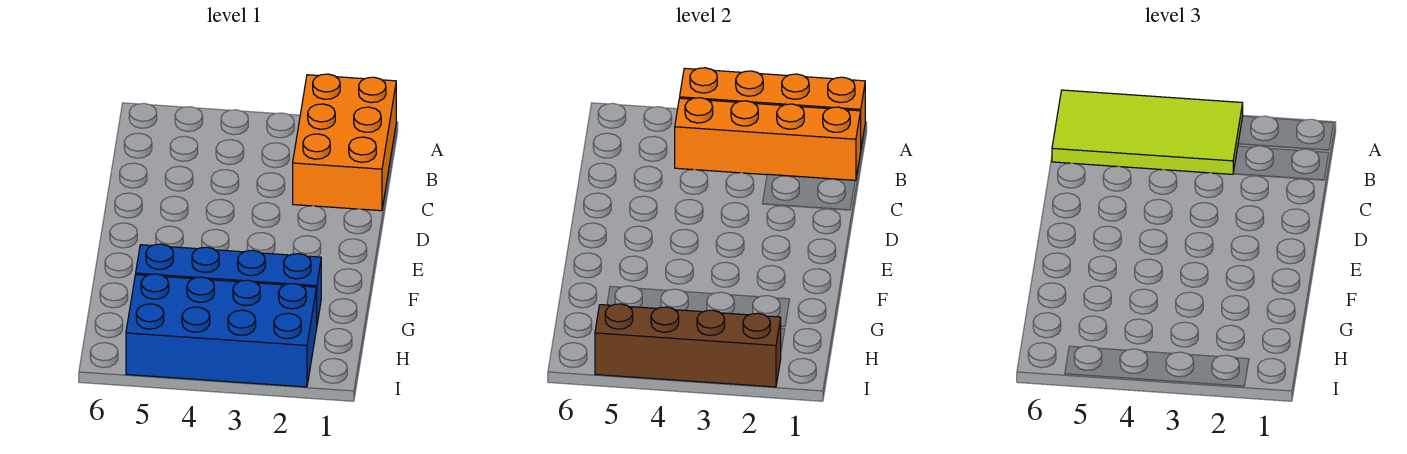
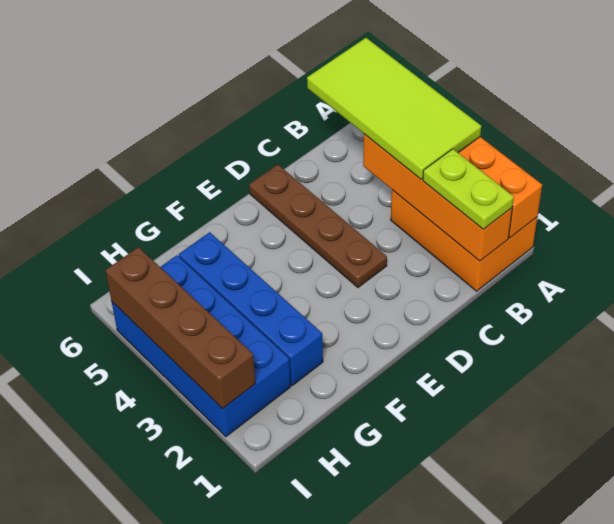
orange 2x3 brick [293,74,396,211] -> orange 2x3 brick turned to [391,190,537,291]
none -> lime 1x2 plate [423,149,514,229]
none -> brown 1x4 plate [249,164,387,287]

